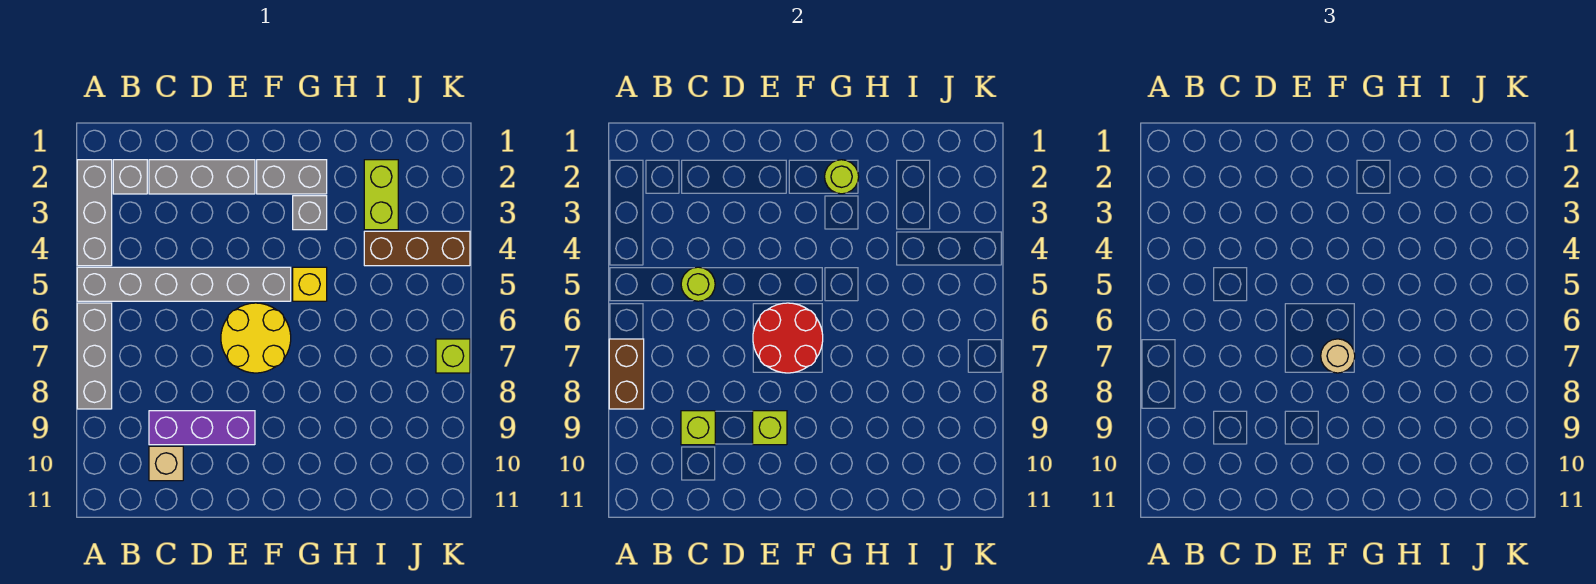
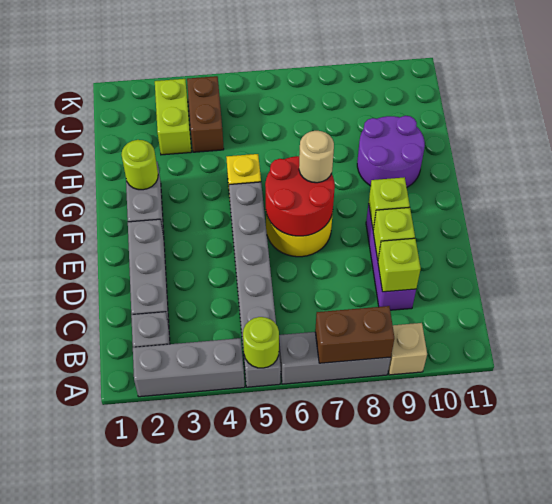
lime 1x1 round brick [681,267,715,301] -> lime 1x1 round brick moved to [243,317,279,368]
tan 1x1 brick [149,446,183,481] -> tan 1x1 brick moved to [388,323,427,375]
grey 1x1 brick [293,196,327,230] -> none
none -> purple 2x2 round brick [357,116,425,187]
lime 1x2 brick [364,160,398,230] -> lime 1x2 brick turned to [155,79,191,155]
brown 1x3 brick [364,231,470,266] -> brown 1x2 brick [187,76,224,152]
lime 1x1 brick [436,339,470,373] -> lime 1x1 brick moved to [373,207,415,260]

